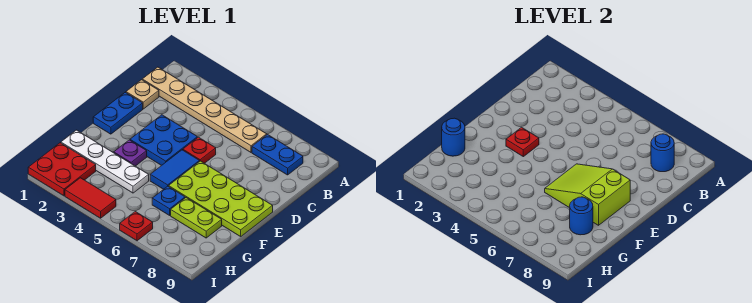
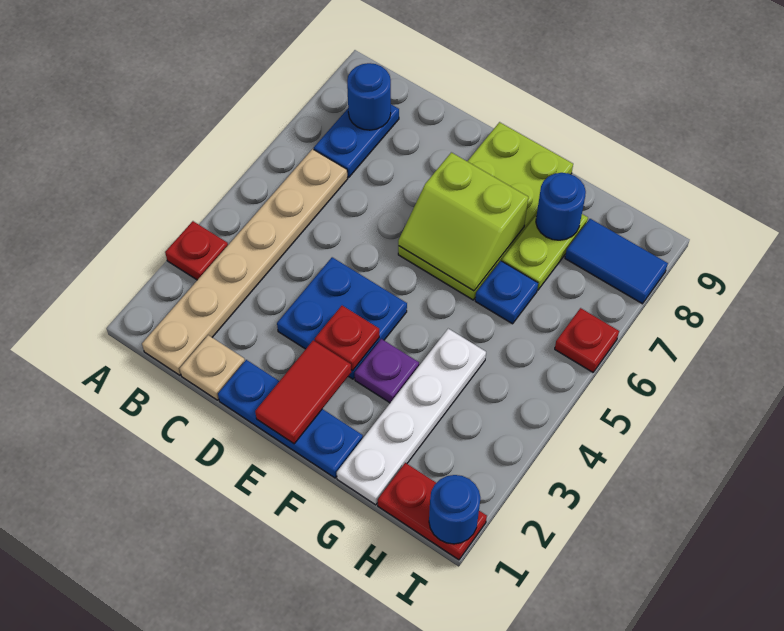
blue 1x2 plate [93,92,143,134] -> blue 1x3 plate [218,360,363,478]
red 1x1 plate [183,137,216,163] -> red 1x1 plate moved to [165,221,228,280]
blue 1x2 tile [150,150,199,189] -> blue 1x2 tile moved to [565,219,668,304]
lime 2x3 slope [545,164,630,225] -> lime 2x2 slope [398,152,528,291]
blue 1x1 round brick [442,118,465,156] -> blue 1x1 round brick moved to [429,475,480,544]
red 2x2 plate [28,143,96,196] -> red 1x2 plate [378,463,487,560]
red 1x2 tile [65,178,116,218] -> red 1x2 tile moved to [255,340,351,444]

